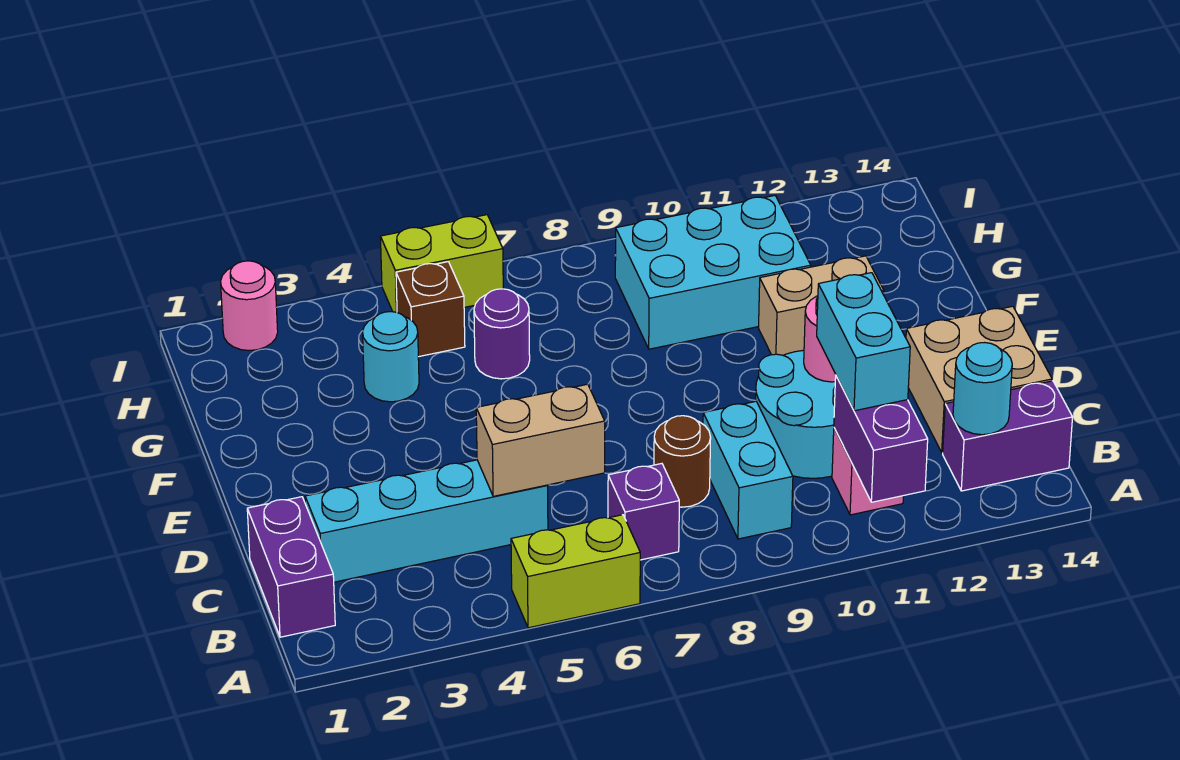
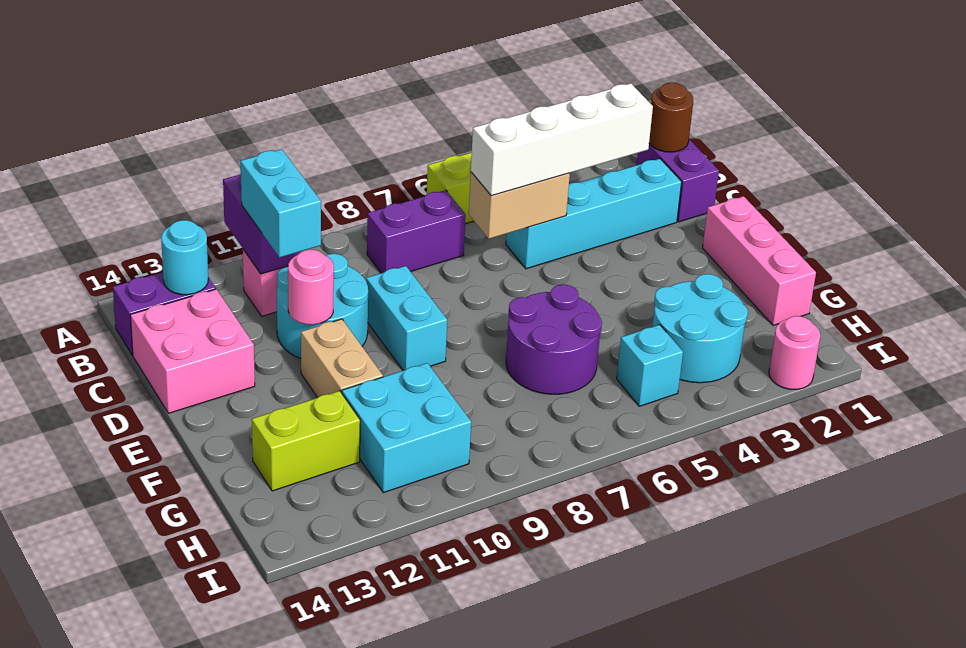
purple 1x1 brick [608,464,679,560] -> purple 1x2 brick [367,190,466,273]
cyan 1x2 brick [703,401,793,539] -> cyan 1x2 brick moved to [366,266,447,371]
none -> white 1x4 brick [471,83,653,196]
brown 1x1 round brick [654,416,711,507] -> brown 1x1 round brick moved to [649,83,693,152]
tan 2x2 brick [906,306,1052,453] -> pink 2x2 brick [130,289,255,413]
none -> pink 1x3 brick [703,196,816,325]
tan 1x2 brick [759,256,884,355] -> tan 1x2 brick turned to [301,319,383,397]
cyan 1x1 round brick [363,312,419,402] -> cyan 2x2 round brick [652,274,748,383]
purple 1x1 round brick [474,289,530,379] -> purple 2x2 round brick [506,285,602,394]
cyan 2x3 brick [615,196,811,349] -> cyan 2x2 brick [342,363,471,493]
brown 1x1 brick [396,262,465,357] -> cyan 1x1 brick [617,325,683,406]
lime 1x2 brick [380,215,503,312] -> lime 1x2 brick moved to [252,391,360,491]

